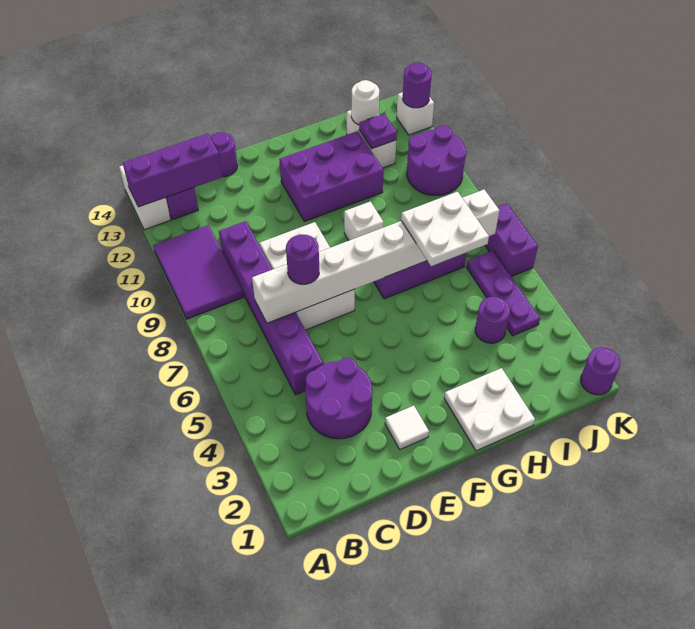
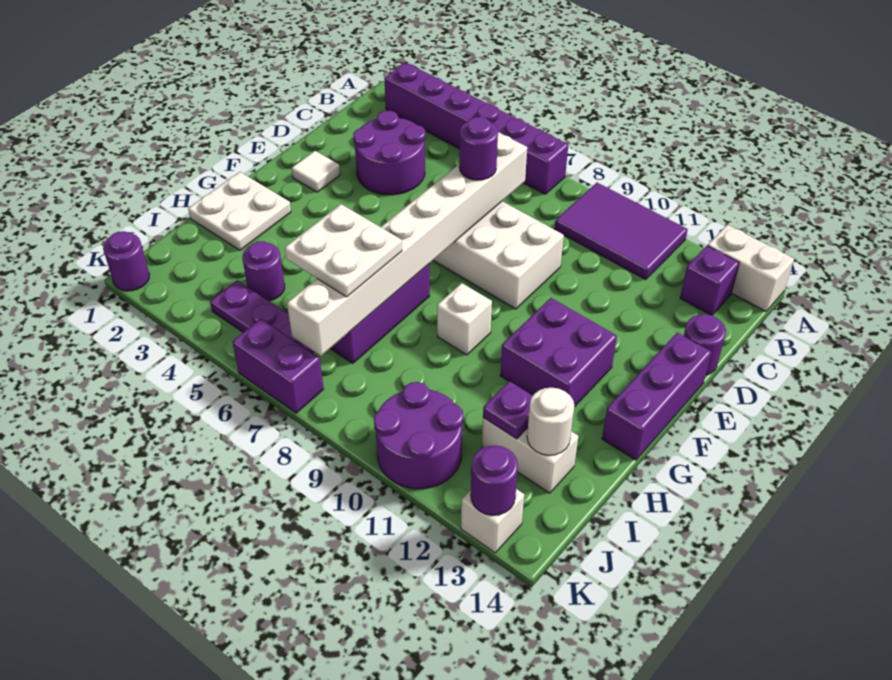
purple 1x3 brick [123,134,222,207] -> purple 1x3 brick moved to [602,333,711,460]
purple 1x6 brick [219,221,323,395] -> purple 1x6 brick moved to [384,62,568,194]
purple 2x3 brick [279,131,383,221] -> purple 2x2 brick [500,298,617,407]

